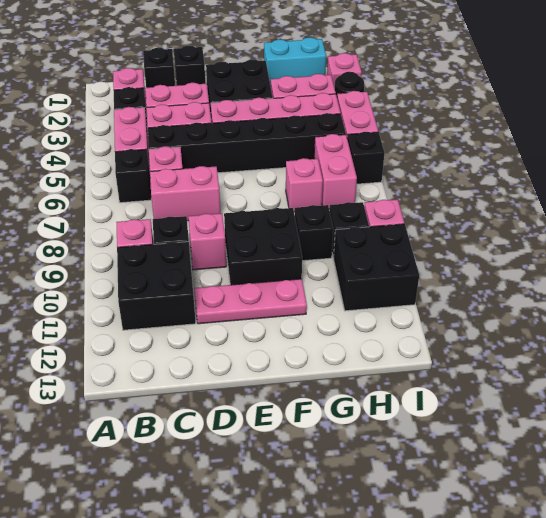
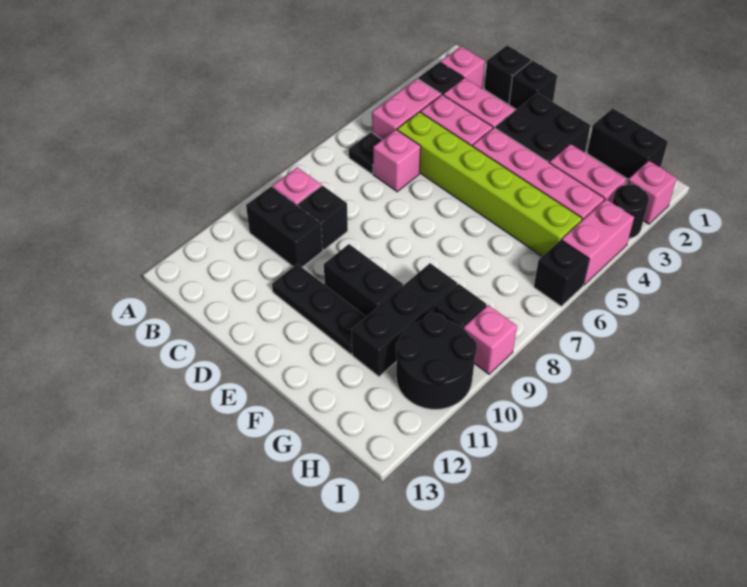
black 1x1 brick [115,149,151,203] -> black 1x1 plate [349,132,382,174]
black 2x2 brick [117,242,196,330] -> black 1x2 brick [246,186,323,267]
black 1x6 brick [148,113,346,173] -> lime 1x6 brick [397,112,582,256]
pink 1x2 brick [150,166,221,221] -> none
pink 1x1 brick [188,213,226,270] -> none
pink 1x3 plate [195,279,307,324] -> black 1x3 plate [272,264,366,354]
black 2x2 brick [224,208,302,285] -> black 1x2 brick [324,244,403,317]
cyan 1x2 brick [264,38,326,86] -> black 1x2 brick [587,108,668,179]
pink 1x1 brick [286,158,323,212] -> none
black 1x1 brick [295,205,333,261] -> black 1x3 brick [352,263,457,377]
pink 1x2 brick [314,134,357,209] -> none
black 2x2 brick [334,224,419,311] -> black 2x2 round brick [396,313,477,409]

